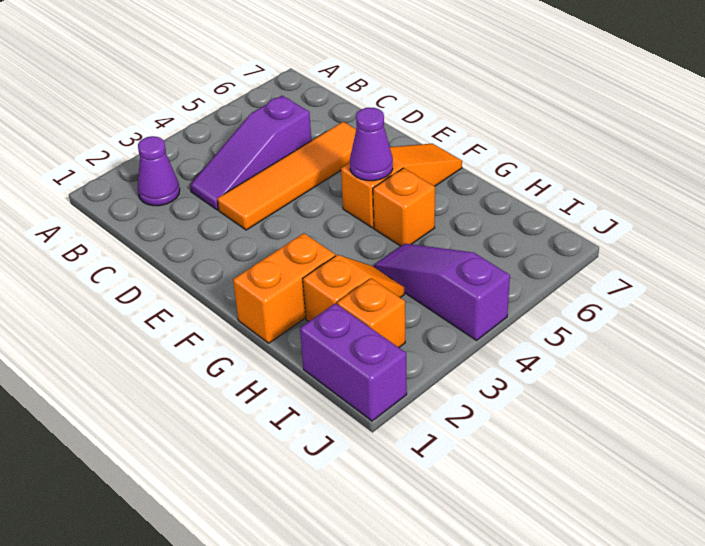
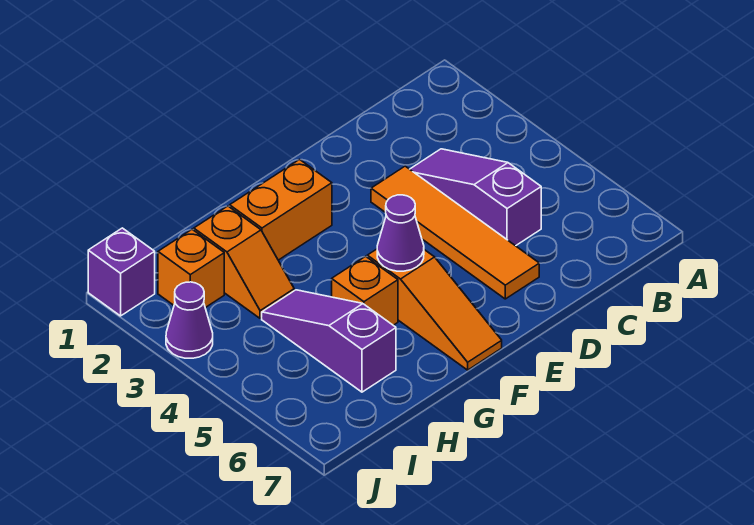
purple 1x1 cone [138,136,180,206] -> purple 1x1 cone moved to [166,282,213,358]
orange 1x2 brick [233,233,335,343] -> orange 1x2 brick turned to [230,160,332,260]
purple 1x3 slope [374,244,510,340] -> purple 1x3 slope turned to [262,290,396,392]
purple 1x2 brick [300,303,407,421] -> purple 1x1 brick [88,228,155,316]

